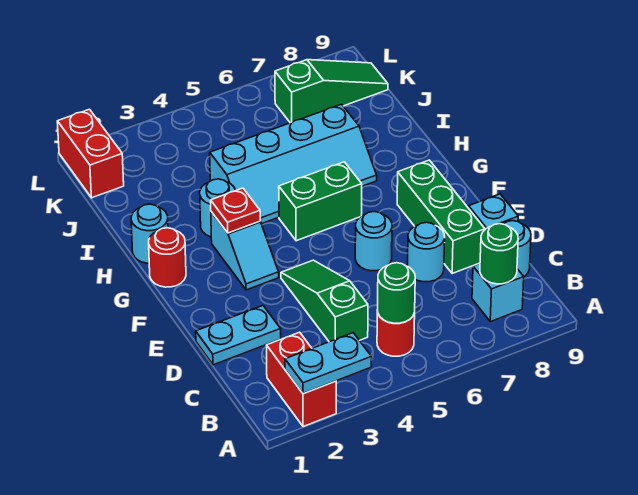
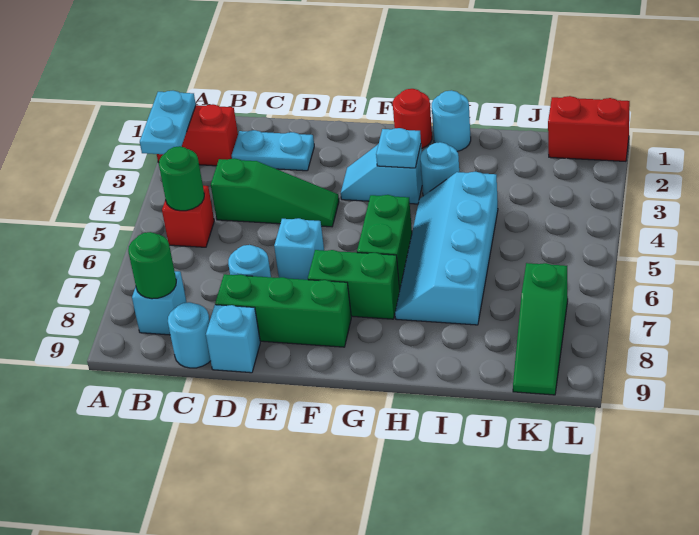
red 1x1 round brick [377,310,415,356] -> red 1x1 brick [162,186,214,247]
cyan 1x2 plate [196,306,281,365] -> cyan 1x2 plate turned to [232,130,314,171]
cyan 1x1 round brick [355,212,392,271] -> cyan 1x1 brick [274,218,324,280]
none -> green 1x2 brick [308,250,400,319]
red 1x1 plate [211,188,260,233] -> cyan 1x1 plate [376,128,421,168]

